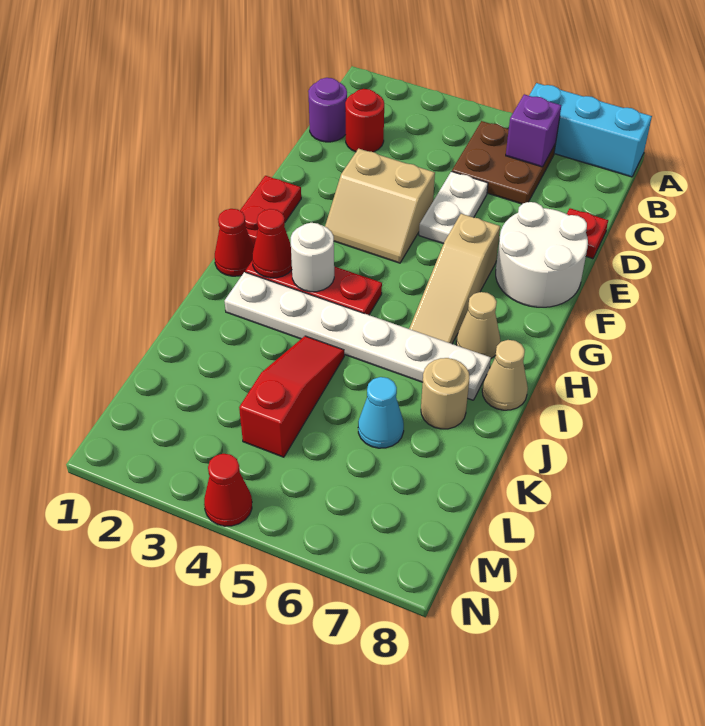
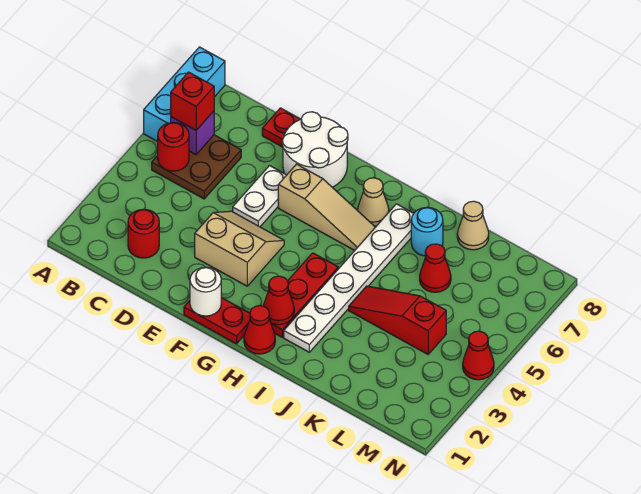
none -> red 1x1 round brick [158,122,189,171]
none -> red 1x1 brick [171,72,214,130]
purple 1x1 round brick [308,78,347,142] -> none
white 1x2 plate [419,171,488,244] -> white 1x2 plate turned to [233,166,286,227]
tan 2x2 slope [325,149,435,263] -> tan 2x2 slope turned to [195,211,284,286]
white 1x1 round brick [291,223,334,292] -> white 1x1 round brick moved to [190,267,221,316]
tan 1x1 cone [482,340,528,410] -> tan 1x1 cone moved to [457,201,489,250]
tan 1x1 round brick [421,358,470,429] -> cyan 1x1 round brick [411,207,443,256]
cyan 1x1 cone [358,377,404,448] -> red 1x1 cone [420,244,451,292]

